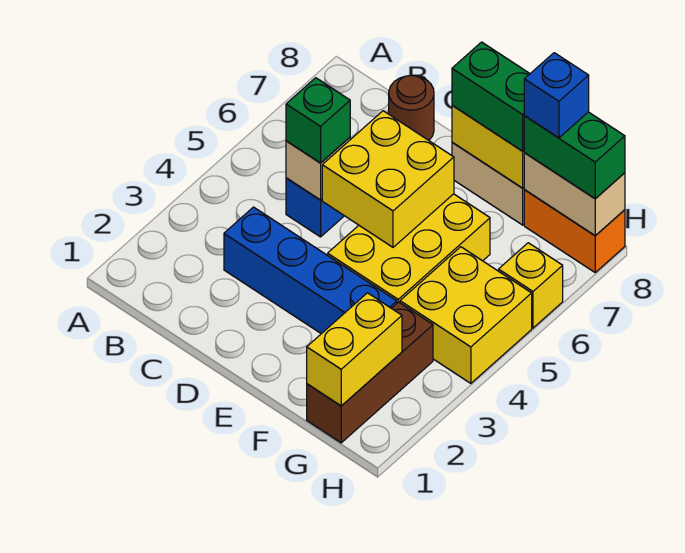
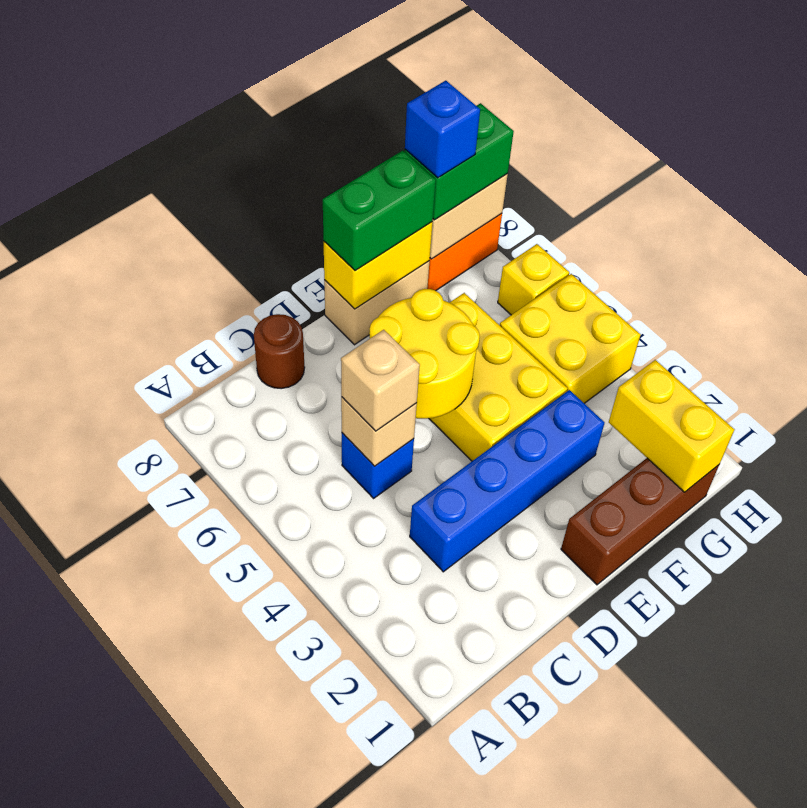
green 1x1 brick [286,78,350,163] -> tan 1x1 brick [341,330,420,431]
yellow 2x2 brick [322,111,454,247] -> yellow 2x2 round brick [369,289,480,419]
brown 1x3 brick [307,302,433,443] -> brown 1x3 brick turned to [561,458,719,585]

